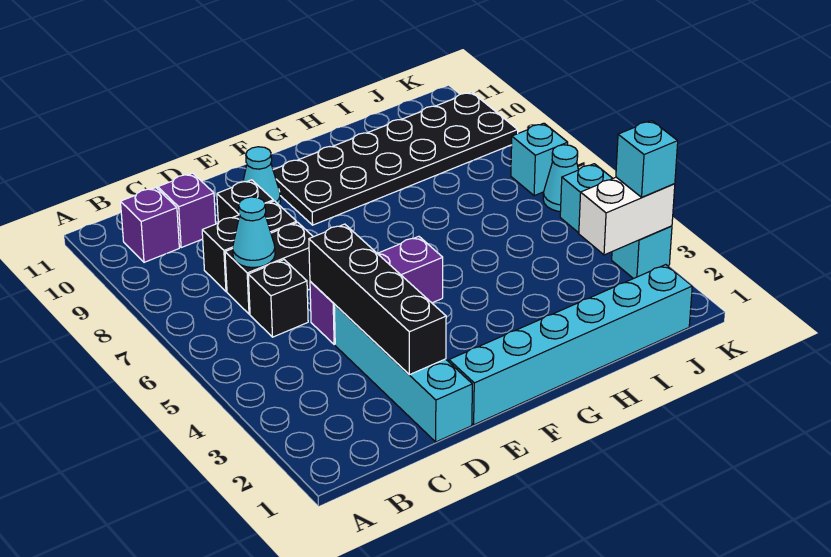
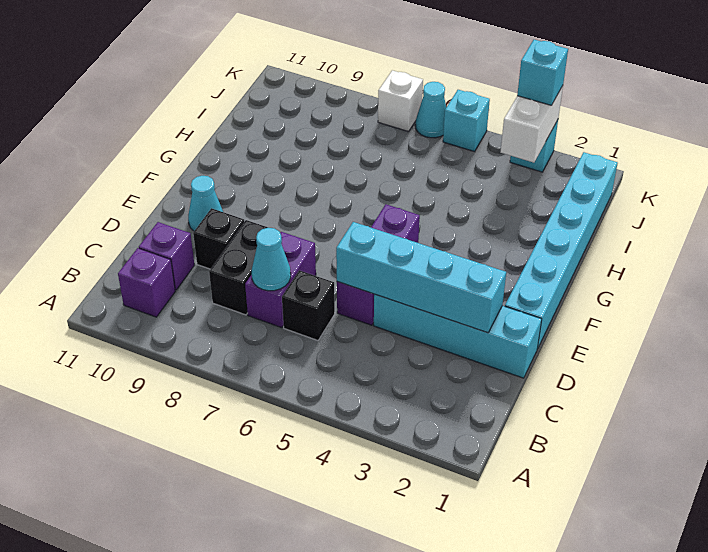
black 1x2 brick [225,222,313,314] -> purple 1x2 brick [245,232,316,328]
black 1x4 brick [309,224,446,375] -> cyan 1x4 brick [336,222,506,333]
black 2x6 plate [273,92,518,225] -> none
cyan 1x1 brick [511,123,568,196] -> white 1x1 brick [378,70,423,132]

